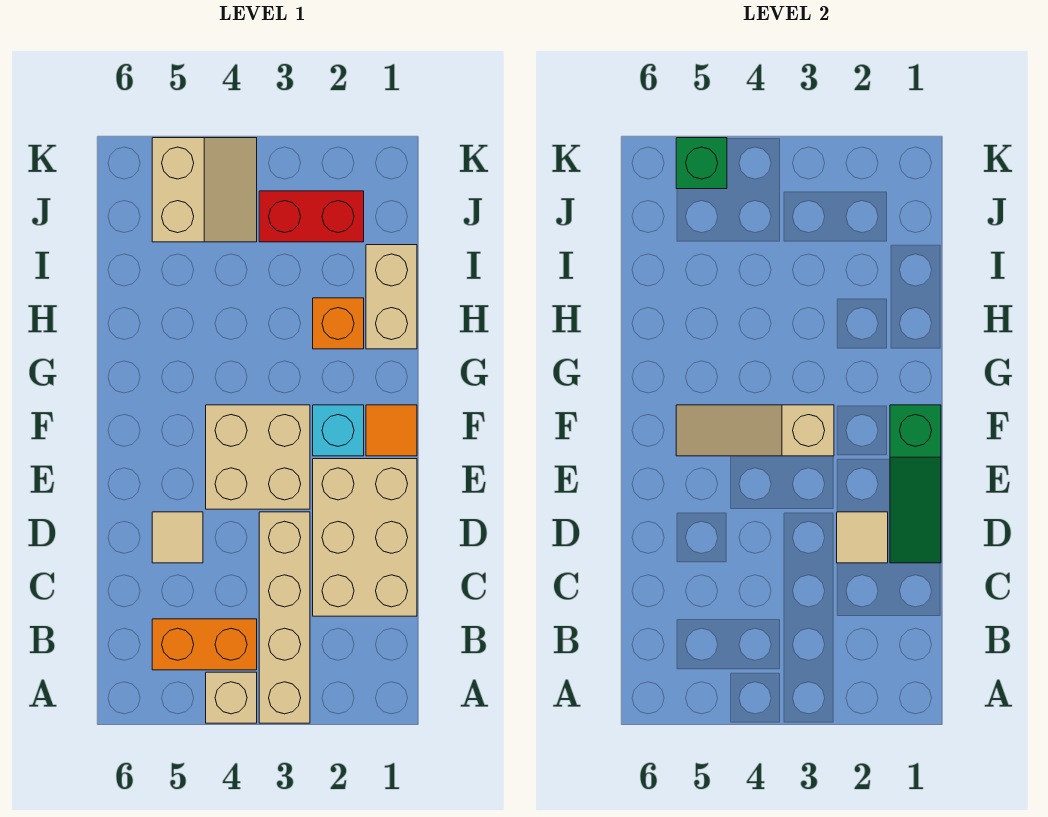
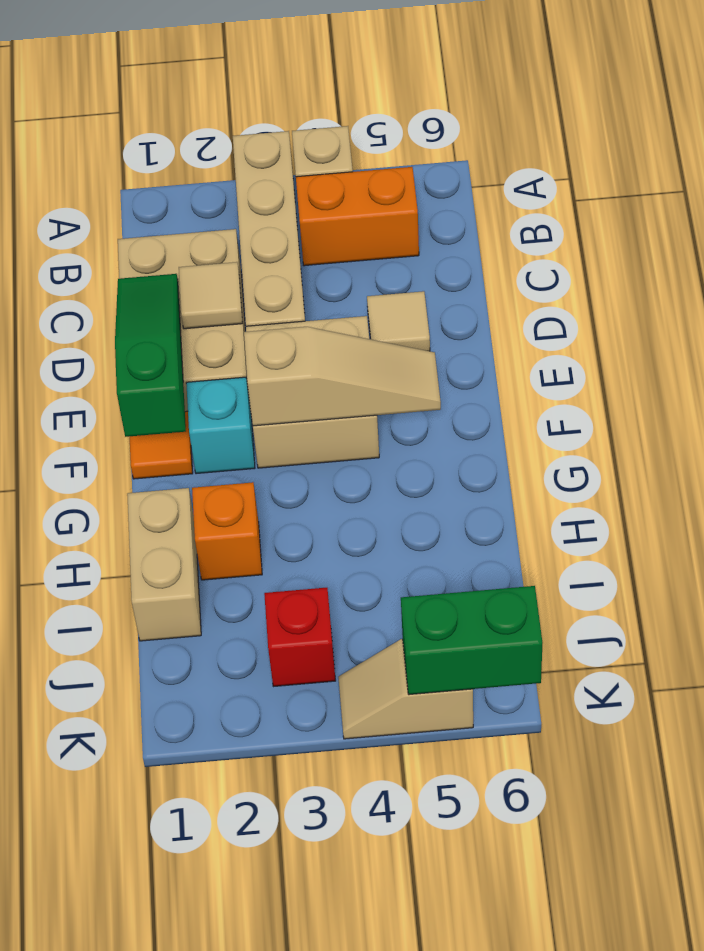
red 1x2 brick [259,191,364,242] -> red 1x1 brick [264,588,336,687]
tan 2x2 slope [152,138,257,242] -> tan 1x2 slope [338,639,473,739]
green 1x1 brick [676,138,727,189] -> green 1x2 brick [401,586,542,695]

